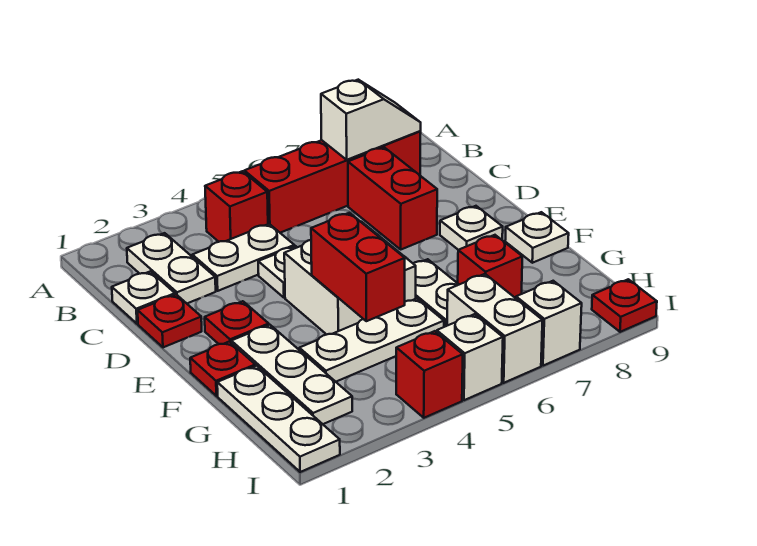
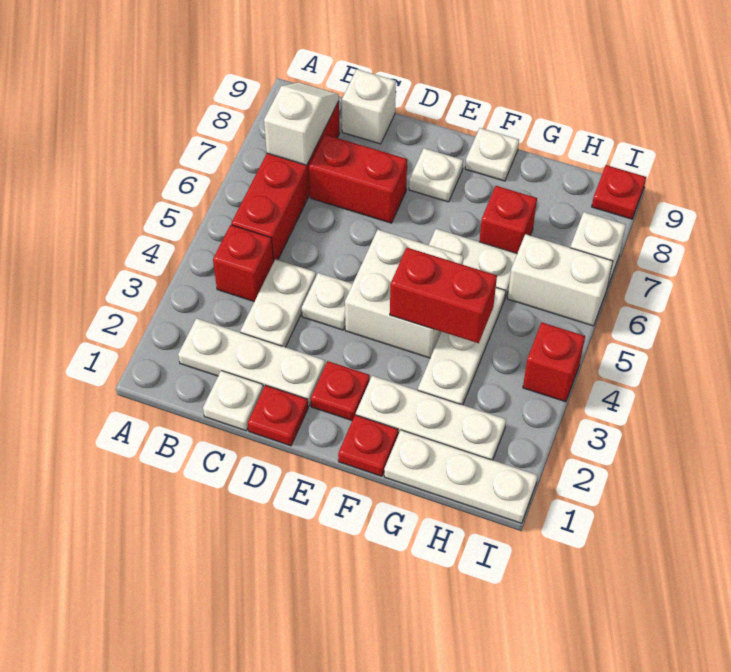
white 1x2 plate [127,233,216,303] -> white 1x3 plate [178,318,325,406]
white 1x1 brick [437,314,503,400] -> white 1x1 brick moved to [342,69,396,144]

